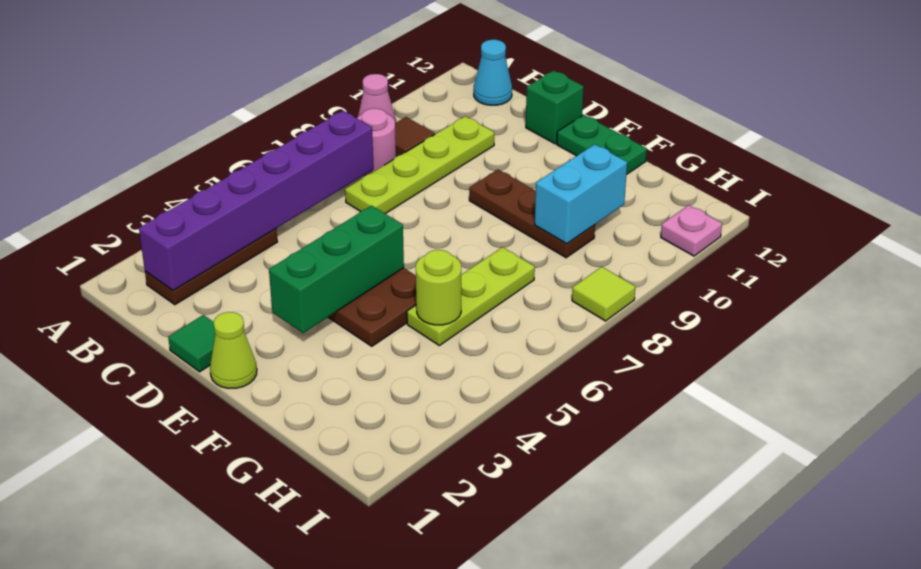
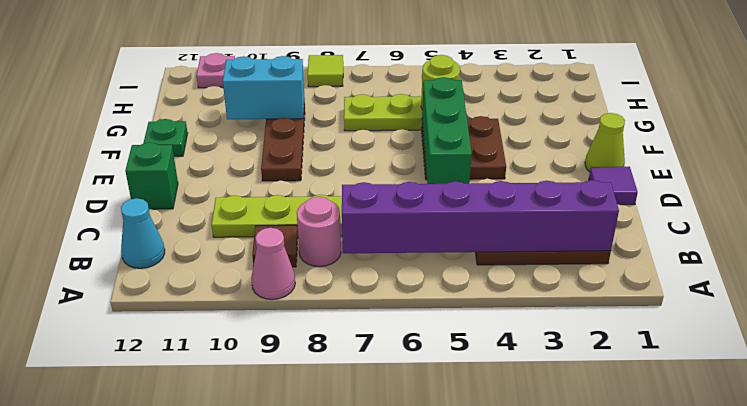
green 1x1 tile [168,315,215,372] -> purple 1x1 tile [589,167,638,205]
green 1x3 brick [269,206,404,333] -> green 1x3 brick turned to [422,77,472,184]
green 1x2 plate [557,115,647,175] -> green 1x1 plate [144,119,188,156]

